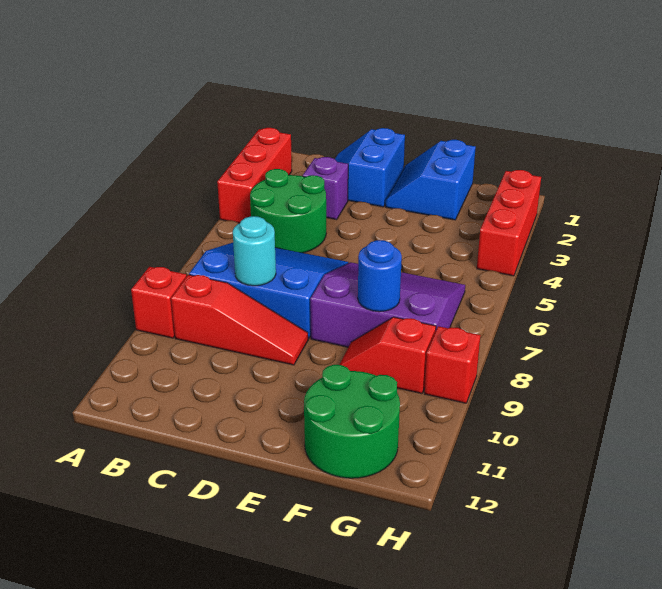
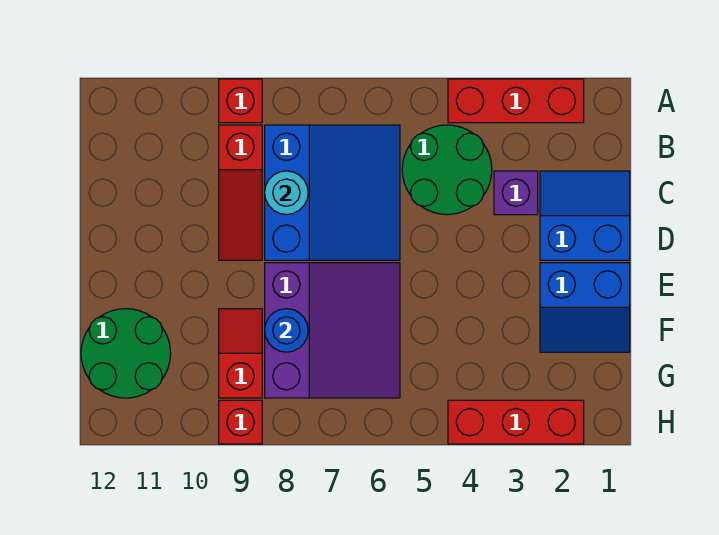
blue 2x2 slope [385,140,476,220] -> blue 2x2 slope turned to [540,263,630,352]

